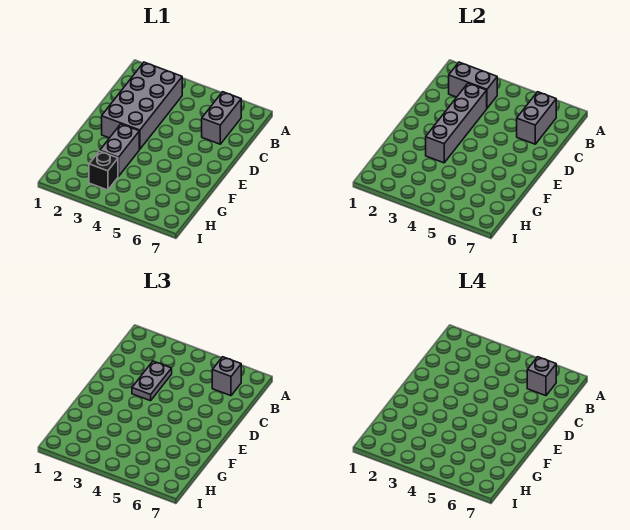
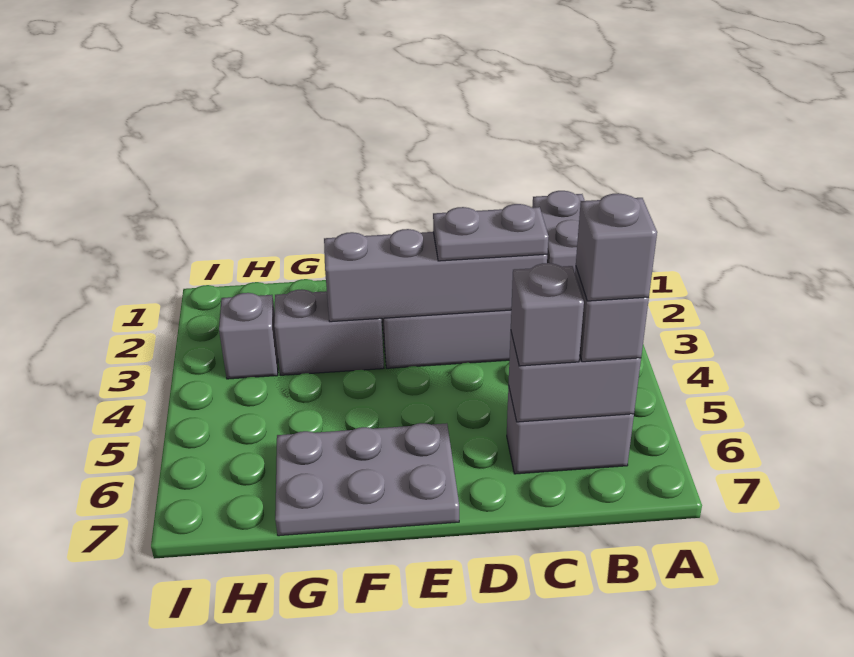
none -> grey 1x1 brick [511,263,584,366]
none -> grey 2x3 plate [275,423,459,536]
black 1x1 brick [89,151,118,190] -> grey 1x1 brick [219,293,278,379]

